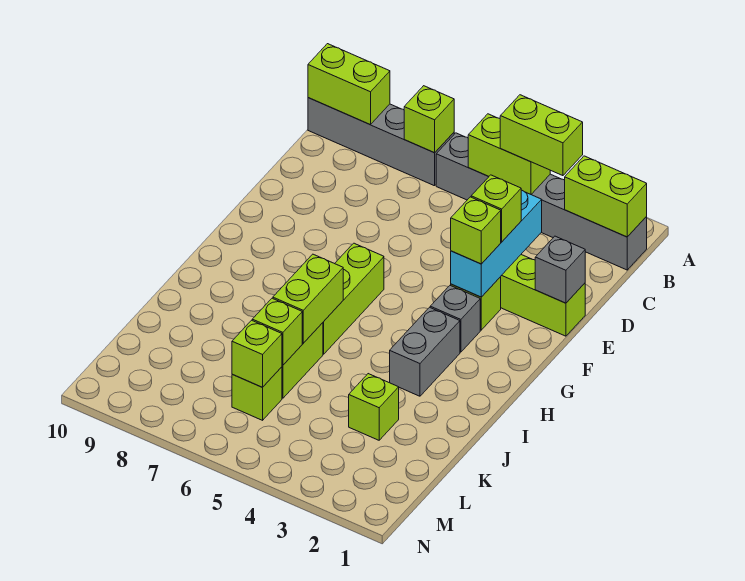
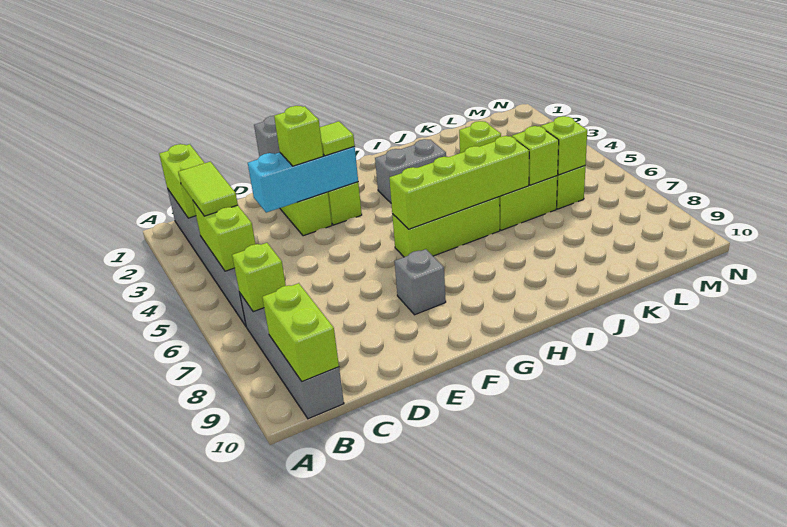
lime 1x2 brick [500,95,583,176] -> lime 1x2 tile [178,162,238,216]
lime 1x1 brick [451,197,501,264] -> lime 1x1 tile [320,121,355,156]
grey 1x1 brick [430,285,480,352] -> grey 1x1 brick moved to [395,249,446,315]
lime 1x2 brick [273,254,343,343] -> lime 1x4 brick [389,136,529,229]

